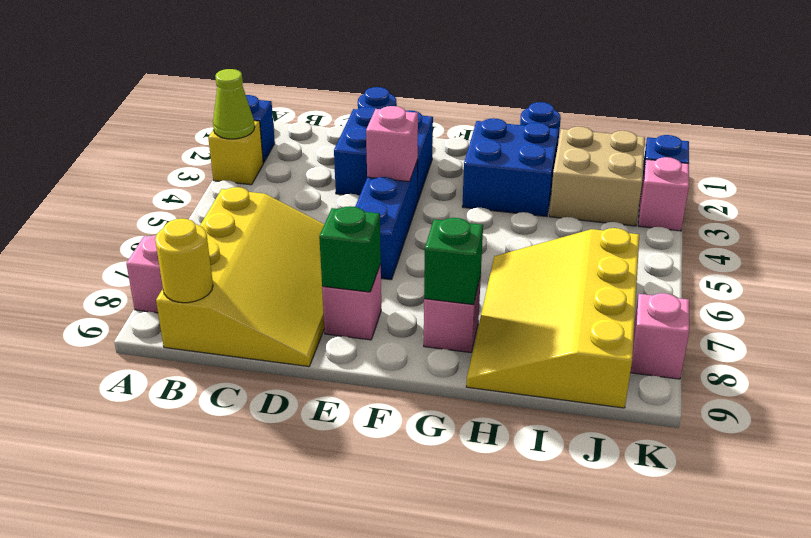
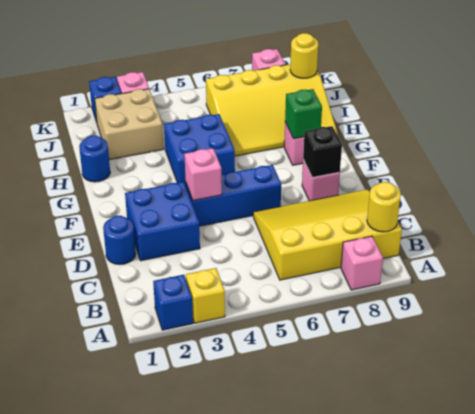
lime 1x1 cone [213,69,255,139] -> none
green 1x1 brick [319,206,381,292] -> black 1x1 brick [303,126,342,177]
blue 2x2 brick [462,118,559,216] -> blue 2x2 brick moved to [164,114,235,185]
none -> yellow 1x1 round brick [290,33,318,78]

